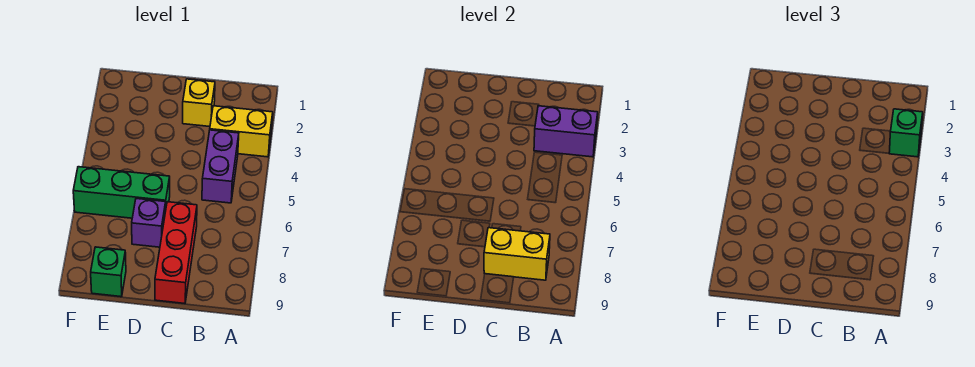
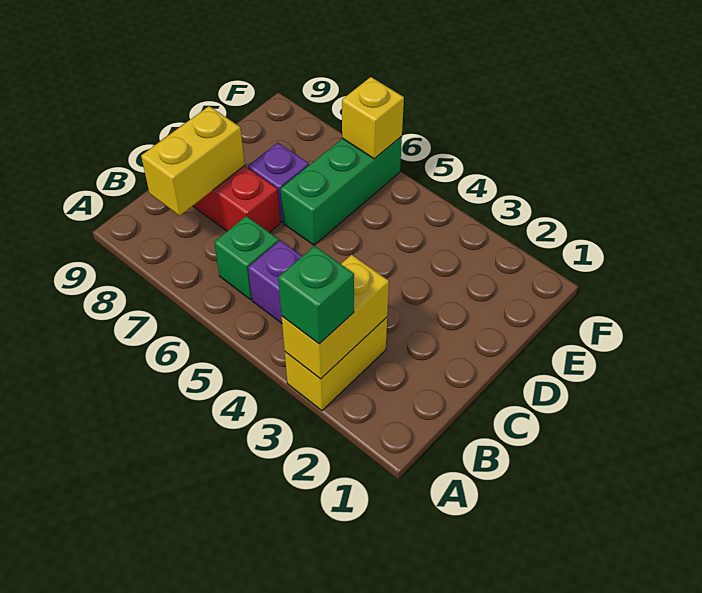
purple 1x2 brick [534,106,598,157] -> yellow 1x2 brick [282,255,389,379]
yellow 1x1 brick [183,79,215,127] -> yellow 1x1 brick moved to [342,77,404,159]
green 1x1 brick [91,247,126,297] -> green 1x1 brick moved to [214,216,279,300]

